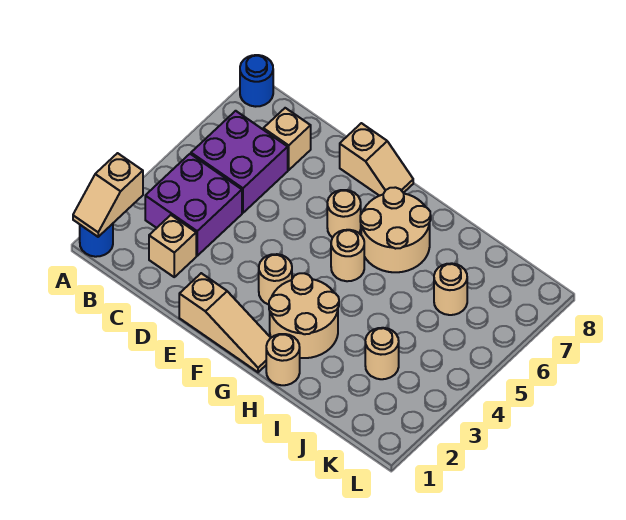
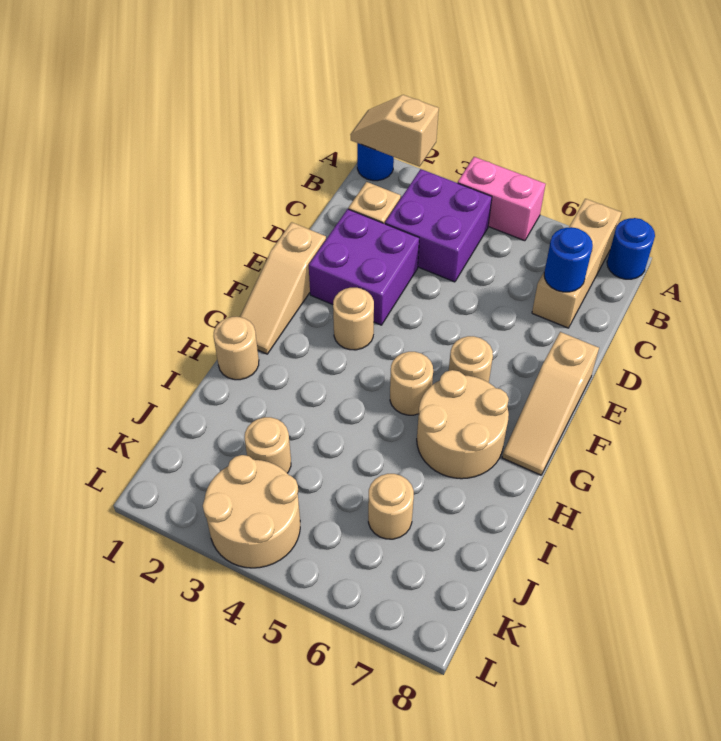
none -> pink 1x2 brick [458,157,545,241]
purple 2x2 brick [191,111,288,213] -> purple 2x2 brick moved to [309,209,419,325]
tan 1x1 brick [263,108,311,170] -> tan 1x3 brick [532,199,622,328]
none -> blue 1x1 round brick [544,227,593,292]
tan 1x2 slope [340,123,413,196] -> tan 1x3 slope [502,332,599,475]
tan 2x2 round brick [269,273,339,358] -> tan 2x2 round brick moved to [203,455,300,568]

